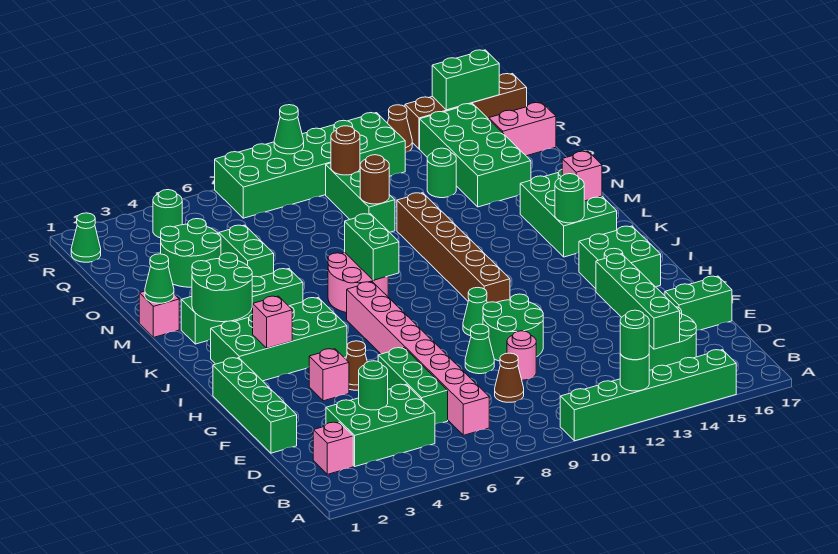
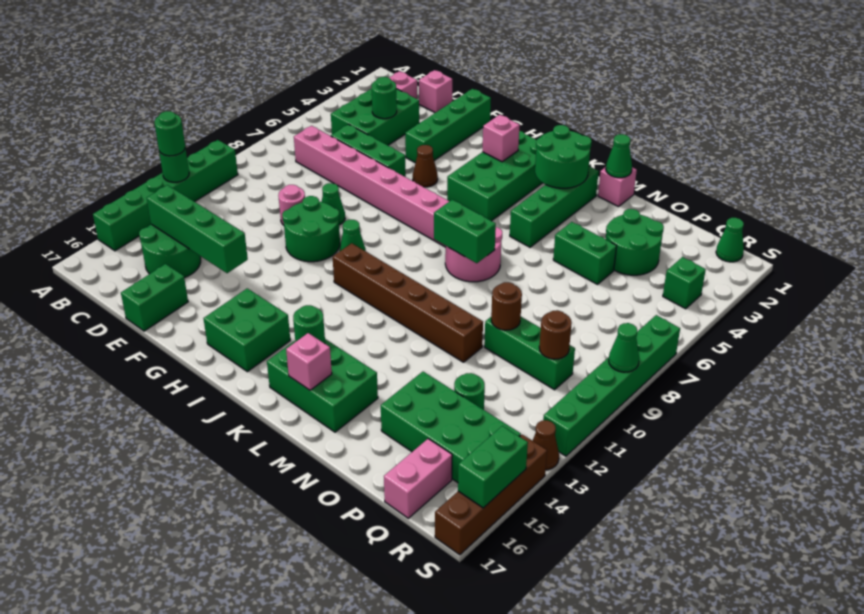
brown 1x1 cone [495,353,524,402] -> none
green 1x4 brick [213,358,297,453] -> green 1x4 brick turned to [405,89,491,163]
pink 1x1 brick [309,349,349,401] -> pink 1x1 brick moved to [419,70,452,112]
green 1x1 round brick [153,190,182,238] -> green 1x1 brick [663,257,706,309]
green 2x6 brick [215,113,405,218] -> green 1x6 brick [543,315,680,456]

